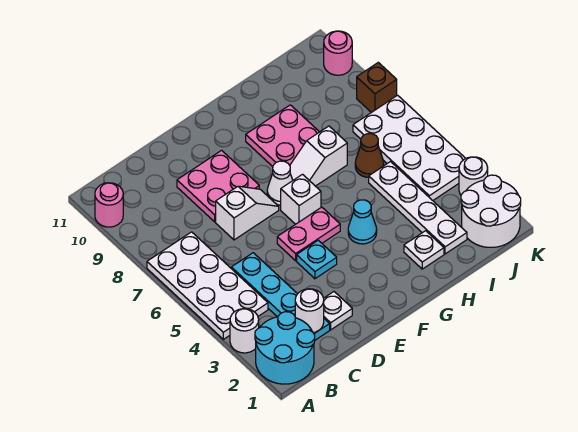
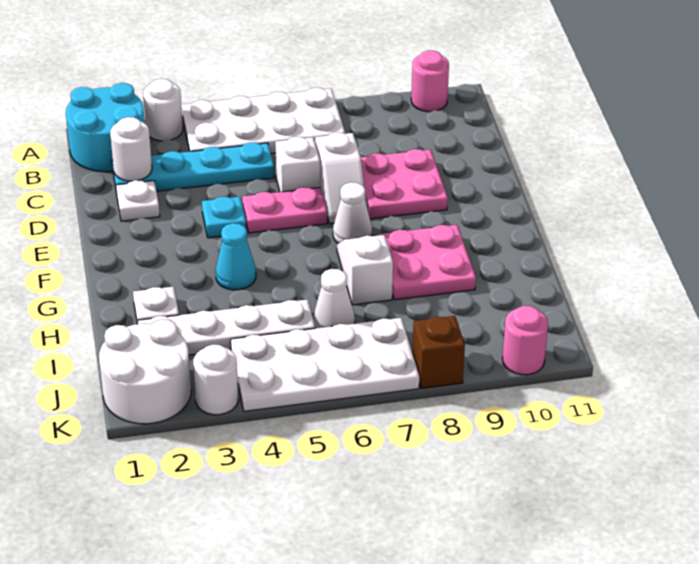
pink 1x2 plate [277,207,340,261] -> pink 1x2 plate turned to [242,187,327,233]
white 1x1 brick [281,174,321,224] -> white 1x1 brick moved to [276,137,320,192]
brown 1x1 cone [355,134,384,177] -> white 1x1 cone [314,269,355,328]

